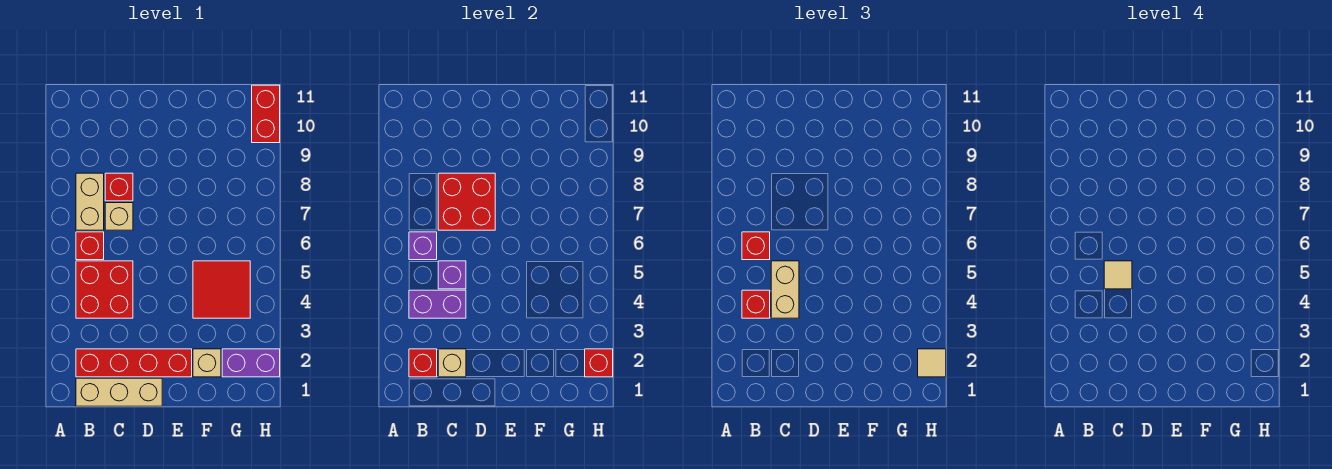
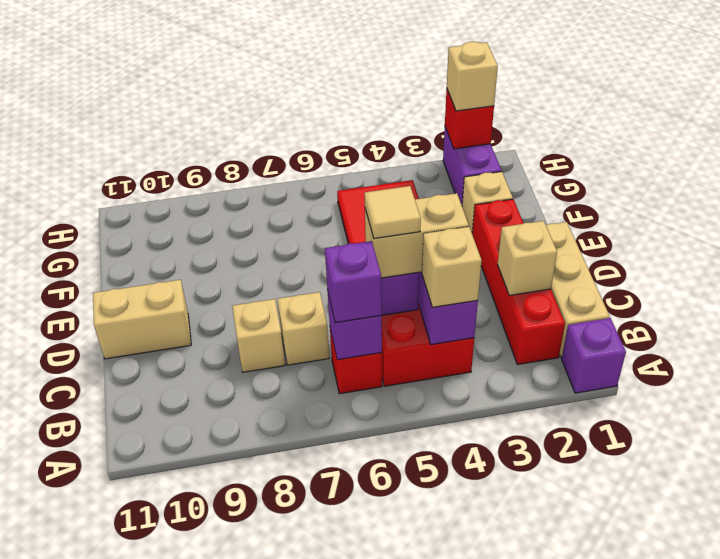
none -> purple 1x1 brick [562,318,626,393]
red 1x1 brick [409,349,437,377] -> none
red 1x1 brick [742,290,770,318] -> tan 1x1 brick [422,227,482,307]
red 1x1 brick [742,232,770,260] -> purple 1x1 brick [325,241,382,323]
tan 1x2 brick [76,173,104,230] -> tan 1x2 brick moved to [93,280,191,359]
red 2x2 brick [438,173,495,230] -> none
red 1x1 brick [105,173,133,201] -> tan 1x1 brick [232,299,285,372]
tan 1x1 tile [918,349,946,377] -> tan 1x1 brick [447,42,498,111]
red 1x2 brick [252,85,280,143] -> none

